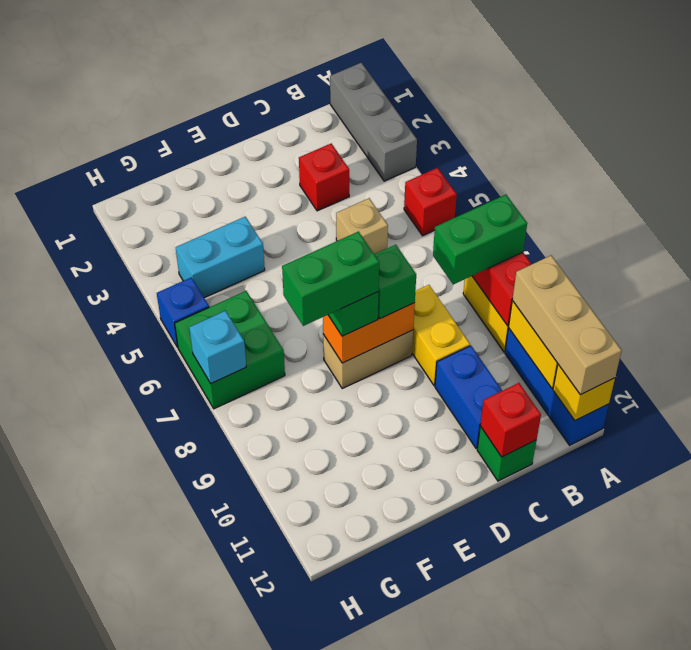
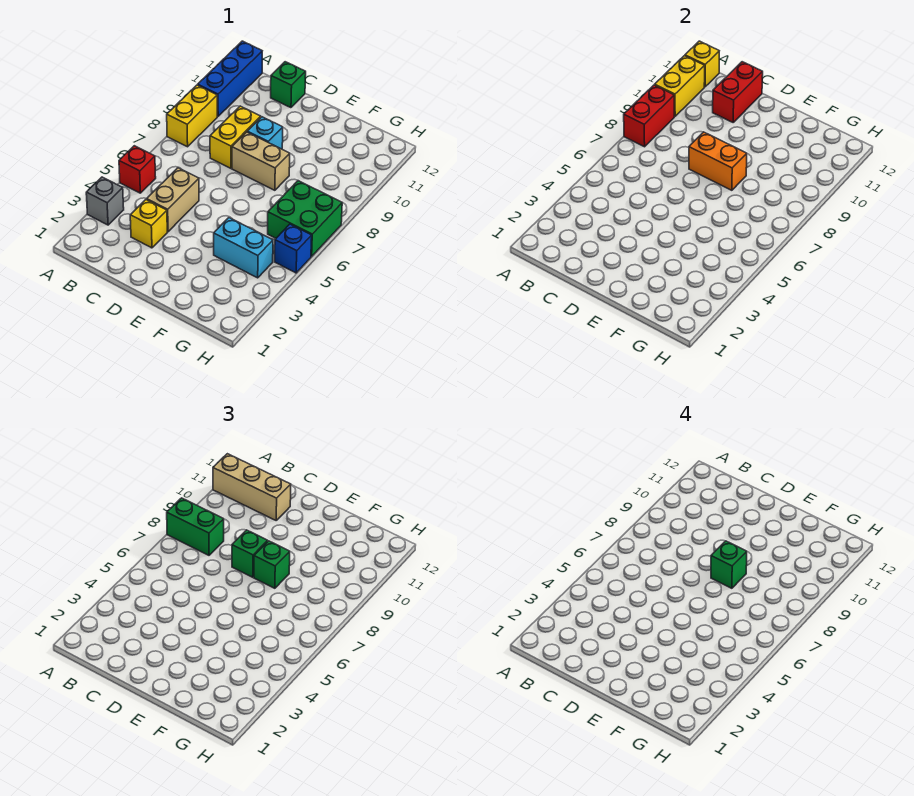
grey 1x3 brick [330,63,417,181] -> grey 1x1 brick [86,177,124,225]
tan 1x3 brick [512,256,622,395] -> tan 1x3 brick turned to [213,454,291,520]
red 1x1 brick [299,144,349,211] -> yellow 1x1 brick [130,200,167,248]
tan 1x1 brick [336,198,388,254] -> tan 1x2 brick [147,168,199,232]
blue 1x2 brick [435,346,502,448] -> none
red 1x1 brick [480,383,541,457] -> red 1x2 brick [713,62,763,122]
green 1x2 brick [282,232,379,326] -> green 1x1 brick [711,541,747,588]
cyan 1x1 brick [189,311,246,383] -> cyan 1x1 brick moved to [247,117,283,149]

